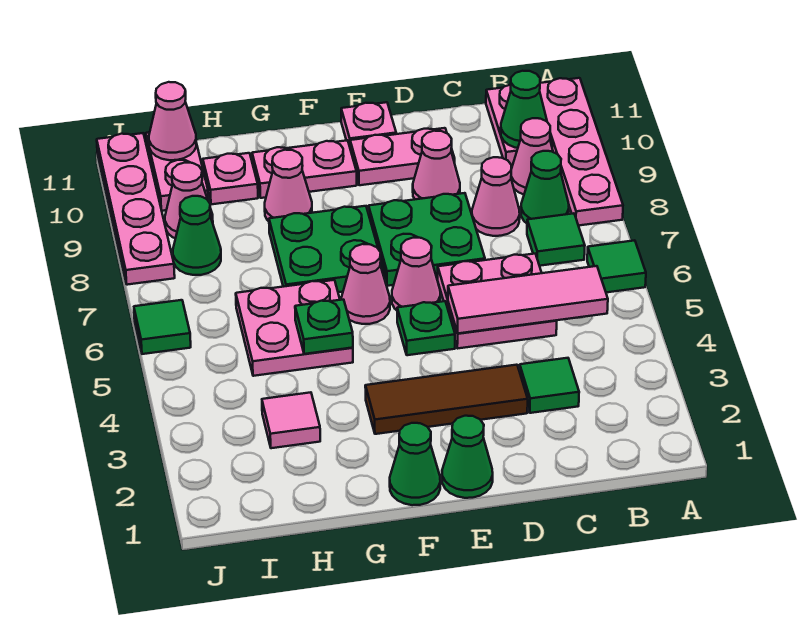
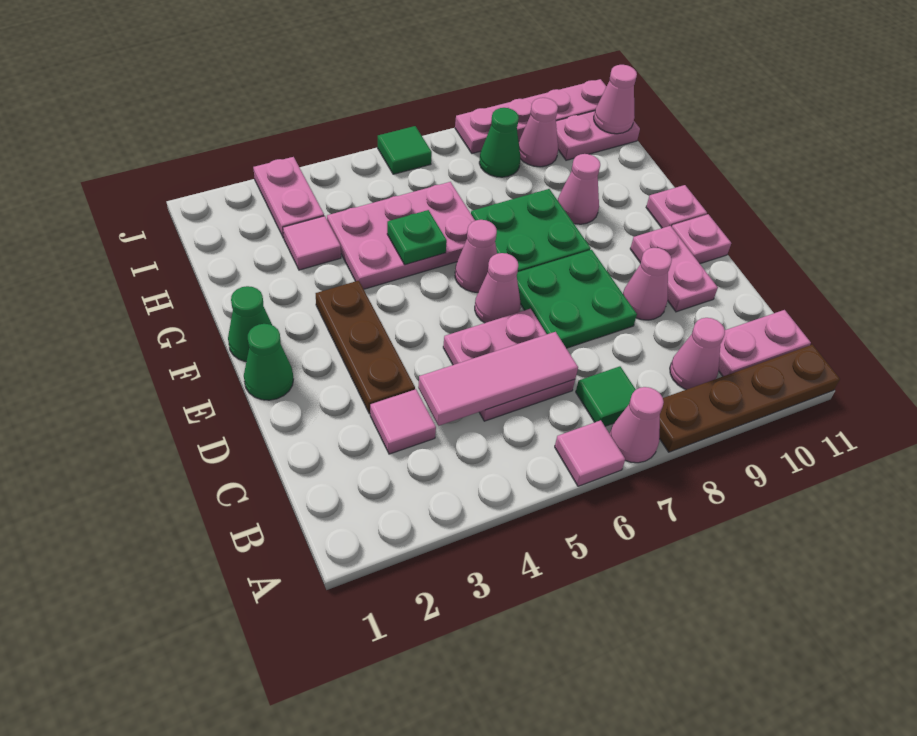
green 1x1 tile [587,240,646,292] -> pink 1x1 tile [555,420,625,486]
pink 1x4 plate [540,78,623,226] -> brown 1x4 plate [659,345,840,452]
pink 1x3 tile [448,266,608,333] -> pink 1x3 tile turned to [418,332,578,426]
green 1x1 cone [521,151,569,223] -> none
green 1x1 cone [501,71,547,148] -> none
green 1x1 tile [520,358,579,413] -> pink 1x1 tile [370,389,436,454]
pink 1x1 cone [472,157,520,236] -> pink 1x1 cone moved to [610,387,664,463]
brown 1x3 tile [365,365,528,434] -> brown 1x3 plate [316,281,415,414]
green 1x1 plate [397,301,455,355] -> none
pink 1x2 plate [252,140,357,198] -> pink 1x2 plate moved to [253,157,324,238]
pink 2x2 plate [236,280,353,376] -> pink 2x3 plate [327,182,475,289]
pink 1x1 plate [203,153,258,204] -> pink 1x1 plate moved to [646,185,707,228]

